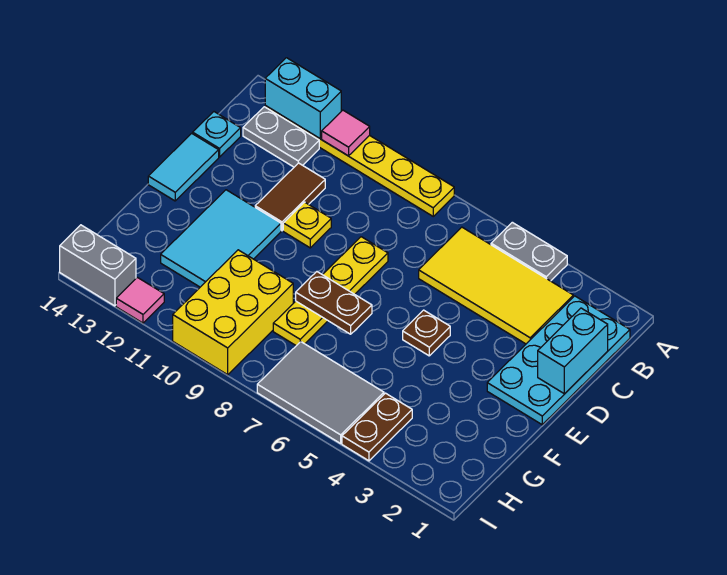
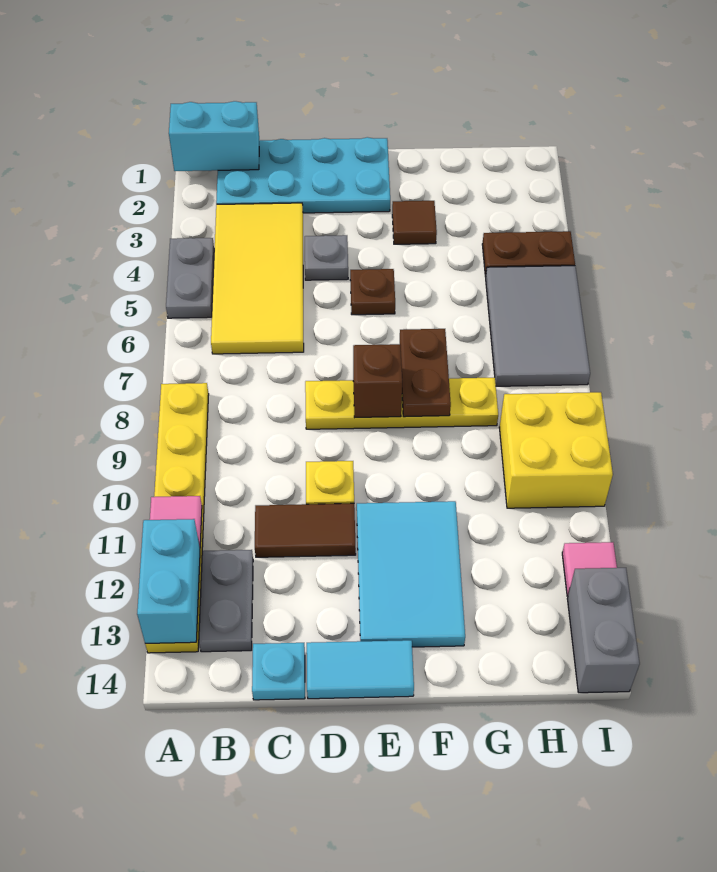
cyan 1x2 brick [538,308,608,394] -> cyan 1x2 brick moved to [169,101,259,171]
none -> grey 1x1 plate [305,235,348,280]
none -> brown 1x1 brick [353,344,402,417]
cyan 2x3 tile [161,190,281,287] -> cyan 2x3 tile turned to [357,501,465,647]
none -> brown 1x1 tile [392,201,437,244]
yellow 2x3 brick [173,250,293,375] -> yellow 2x2 brick [499,392,613,508]

